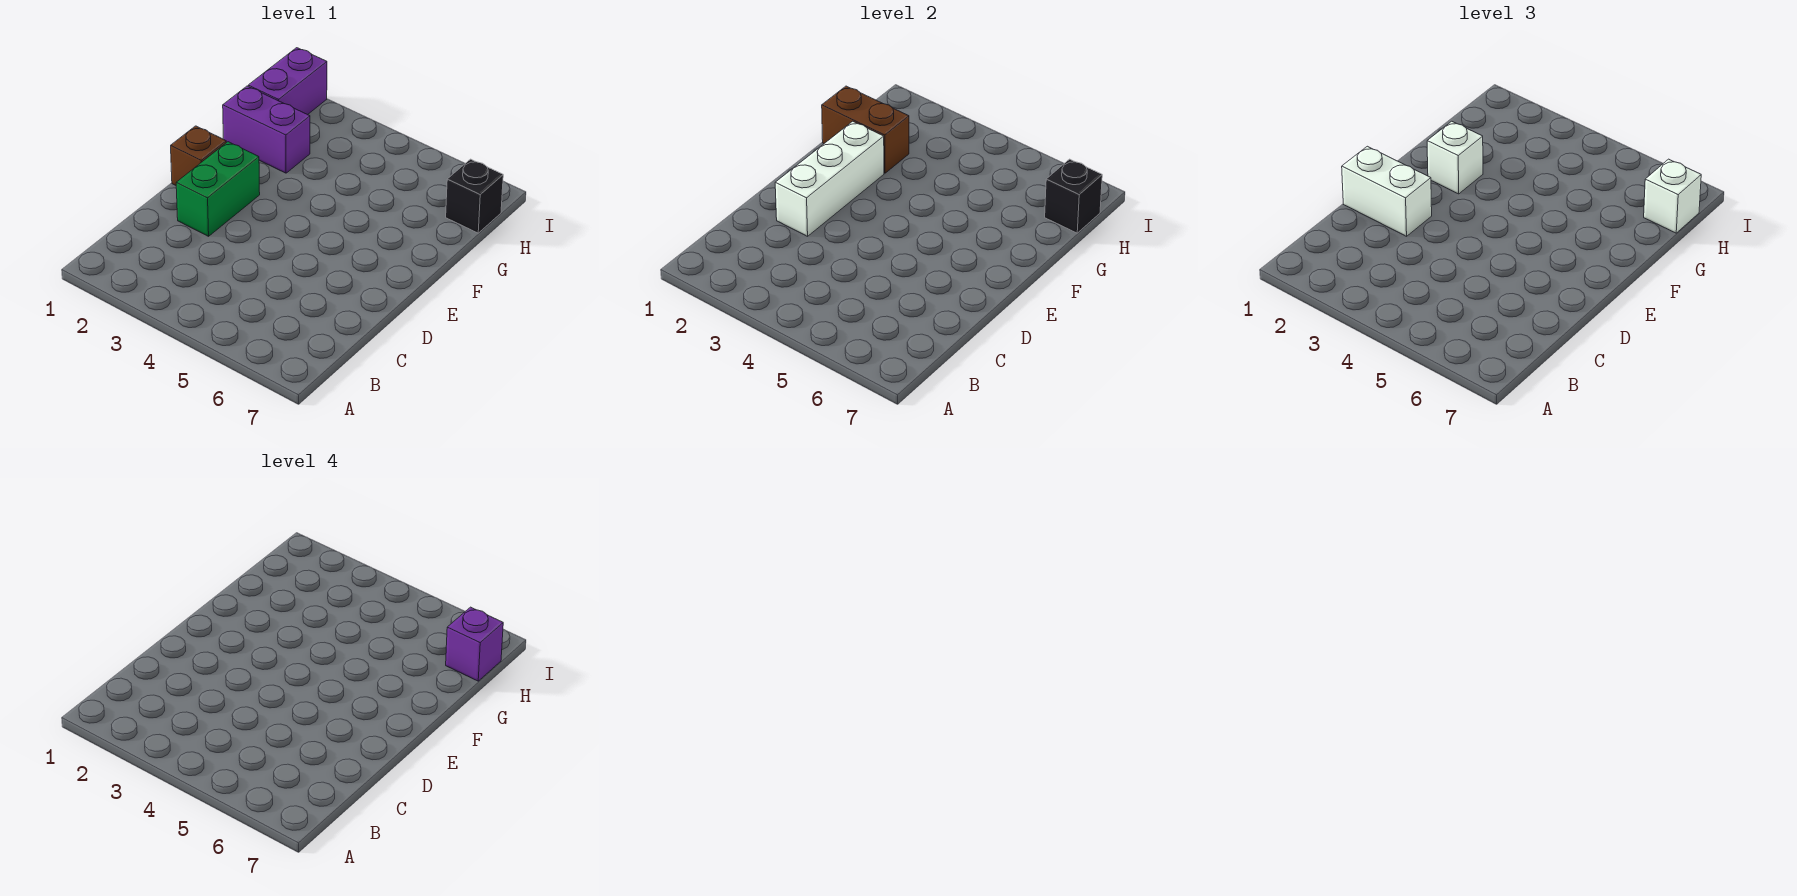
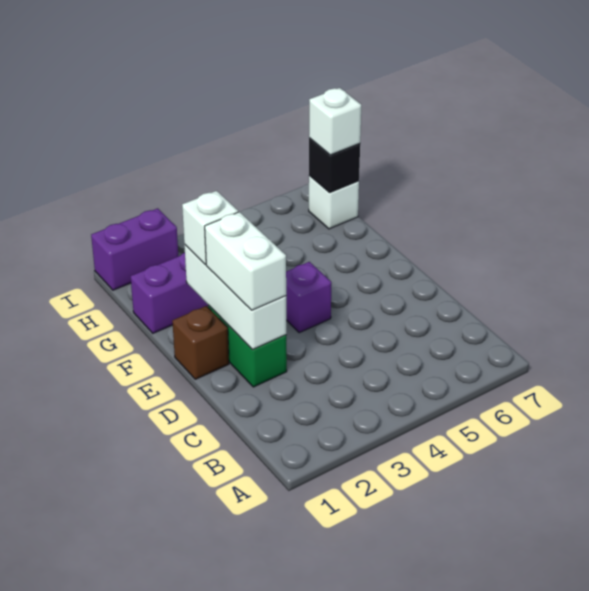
white 1x2 brick [1342,146,1432,236] -> white 1x2 brick turned to [205,212,286,310]
brown 1x2 brick [822,86,909,173] -> none
purple 1x2 brick [248,48,327,115] -> purple 1x2 brick turned to [91,208,178,290]
black 1x1 brick [446,159,503,233] -> white 1x1 brick [309,176,359,229]
purple 1x1 brick [446,607,503,681] -> purple 1x1 brick moved to [286,262,331,333]

